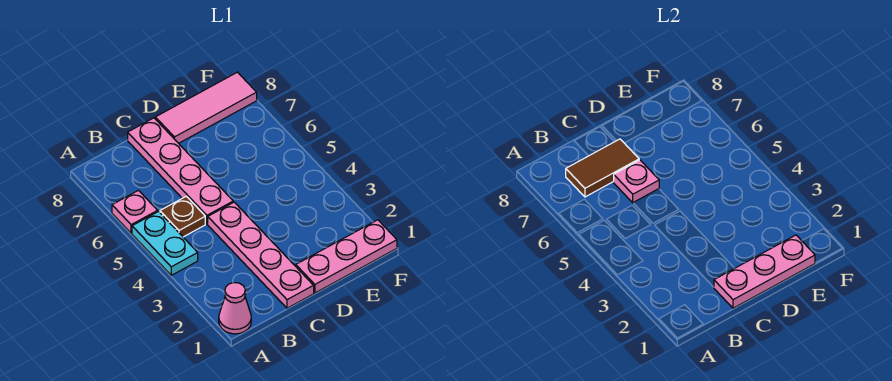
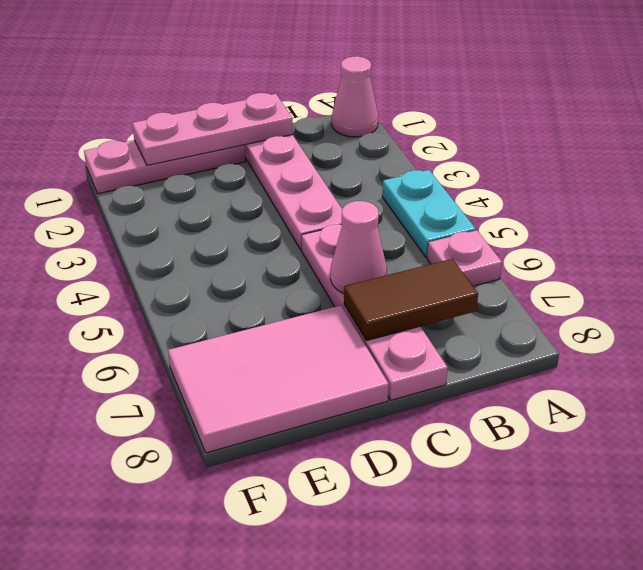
brown 1x1 plate [160,196,205,237] -> none
pink 1x1 plate [613,160,659,203] -> pink 1x1 cone [330,201,387,294]
pink 1x3 tile [155,72,257,143] -> pink 2x3 tile [168,305,389,453]

